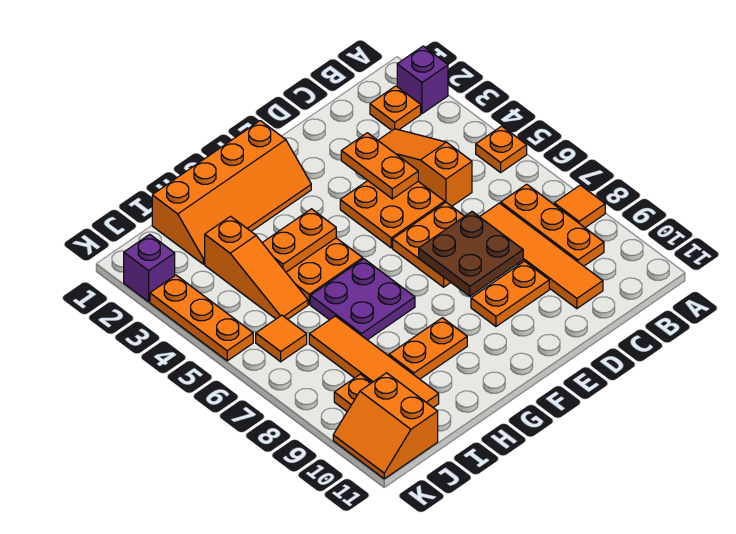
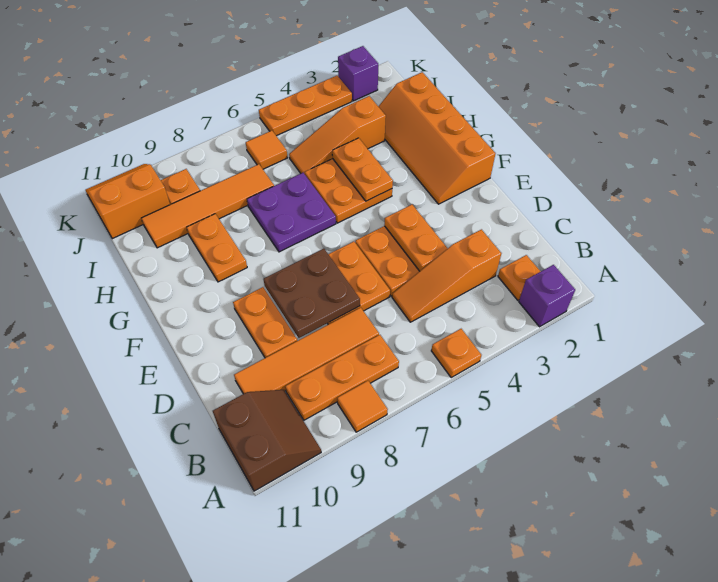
none -> brown 2x2 slope [213,390,321,491]
orange 1x3 slope [378,129,472,206] -> orange 1x3 slope turned to [392,229,501,322]
orange 1x2 plate [341,133,418,199] -> orange 1x2 plate turned to [384,205,448,271]

